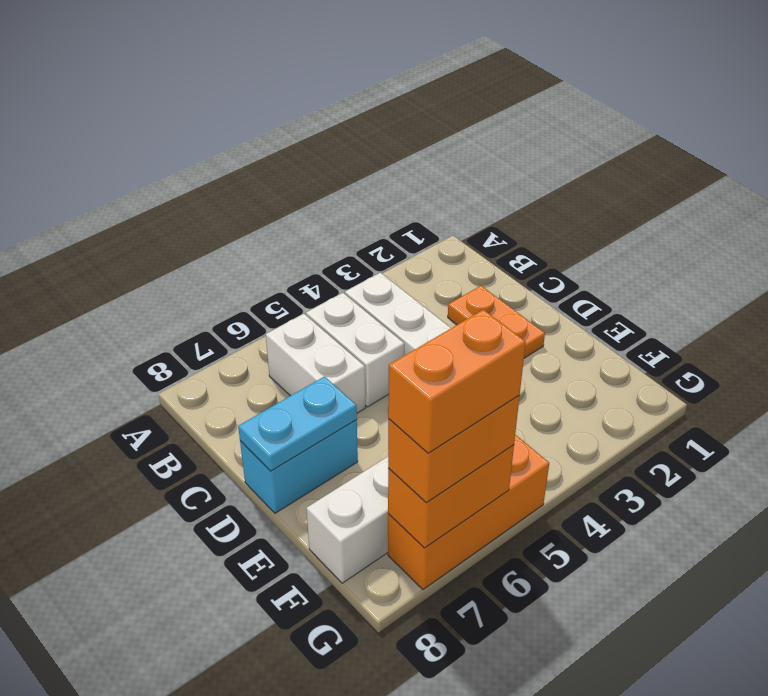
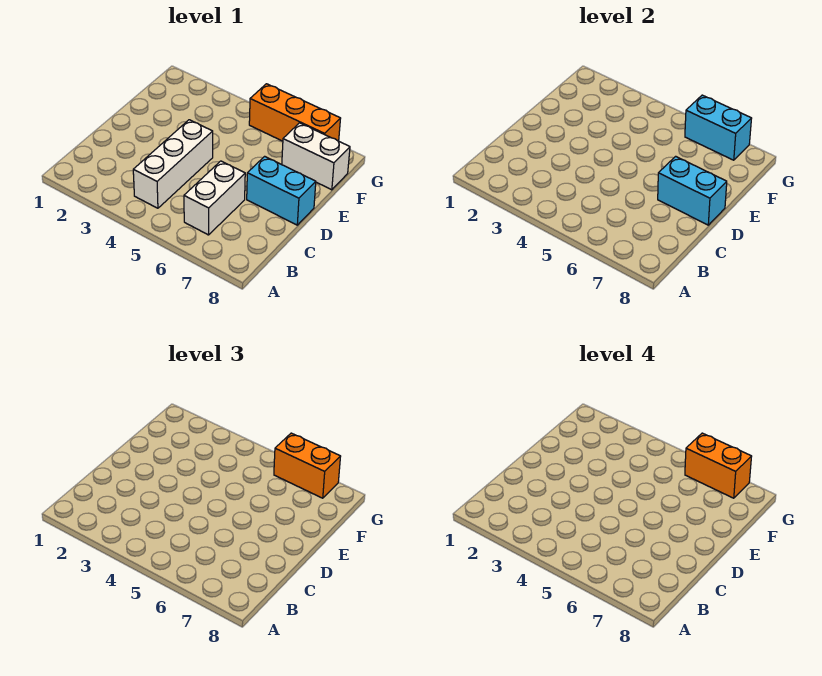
white 1x2 brick [306,293,404,407] -> none
orange 1x2 plate [448,286,545,358] -> none
cyan 1x2 plate [238,377,357,471] -> cyan 1x2 brick [658,156,727,225]
orange 1x2 brick [388,445,514,548] -> cyan 1x2 brick [685,95,752,160]

